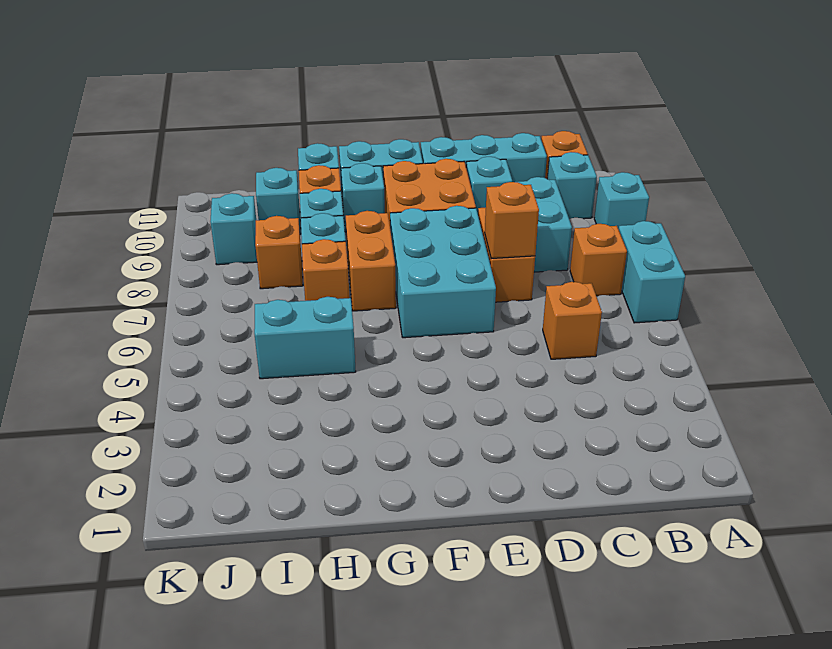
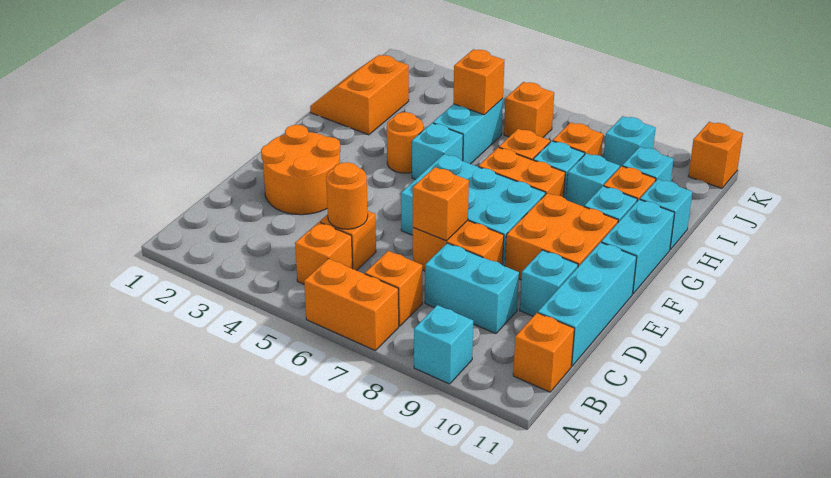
cyan 1x2 brick [619,221,685,323] -> orange 1x2 brick [304,259,399,350]
none -> orange 1x1 brick [295,222,353,284]
cyan 1x1 brick [547,152,597,219] -> cyan 1x1 brick moved to [412,123,463,179]
none -> orange 1x1 round brick [326,162,368,229]
none -> orange 2x2 round brick [261,125,340,215]
none -> orange 1x1 round brick [387,112,423,173]
none -> orange 2x2 slope [310,55,409,135]
none -> orange 1x1 brick [453,49,504,115]
none -> orange 1x1 brick [504,82,554,137]
none -> orange 1x1 brick [689,122,743,188]

